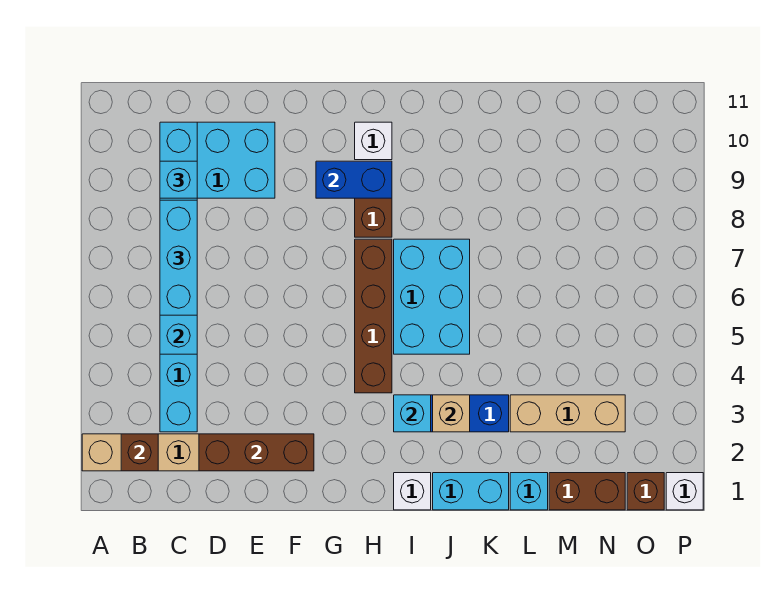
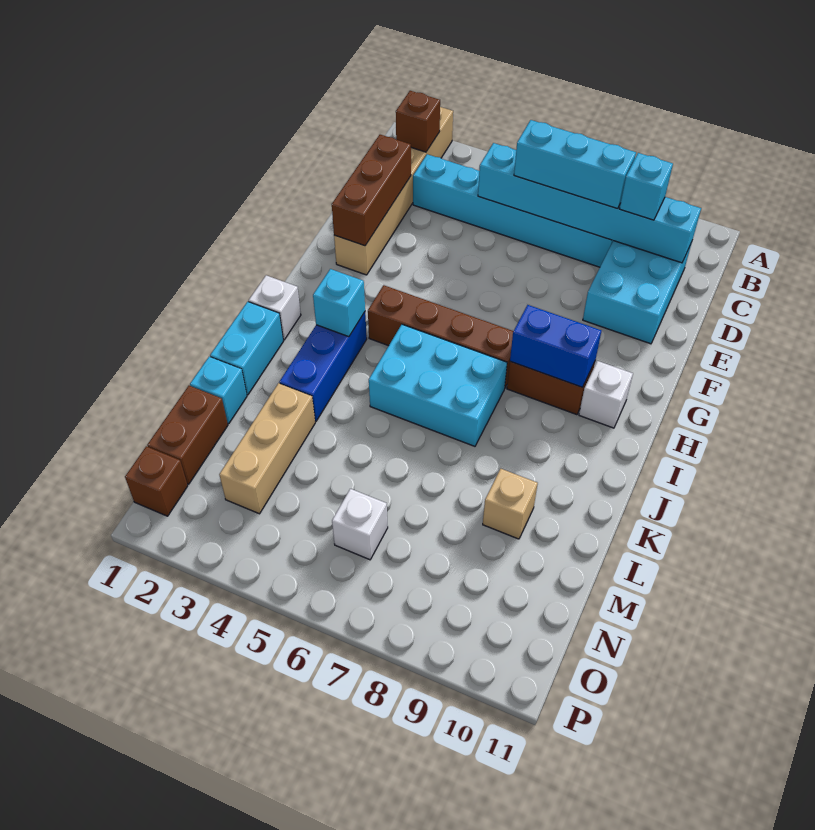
blue 1x2 brick [316,161,392,198] -> blue 1x2 brick turned to [510,305,601,387]
tan 1x1 brick [433,395,470,432] -> tan 1x1 brick moved to [483,469,538,539]
white 1x1 brick [666,473,703,510] -> white 1x1 brick moved to [332,489,388,560]

